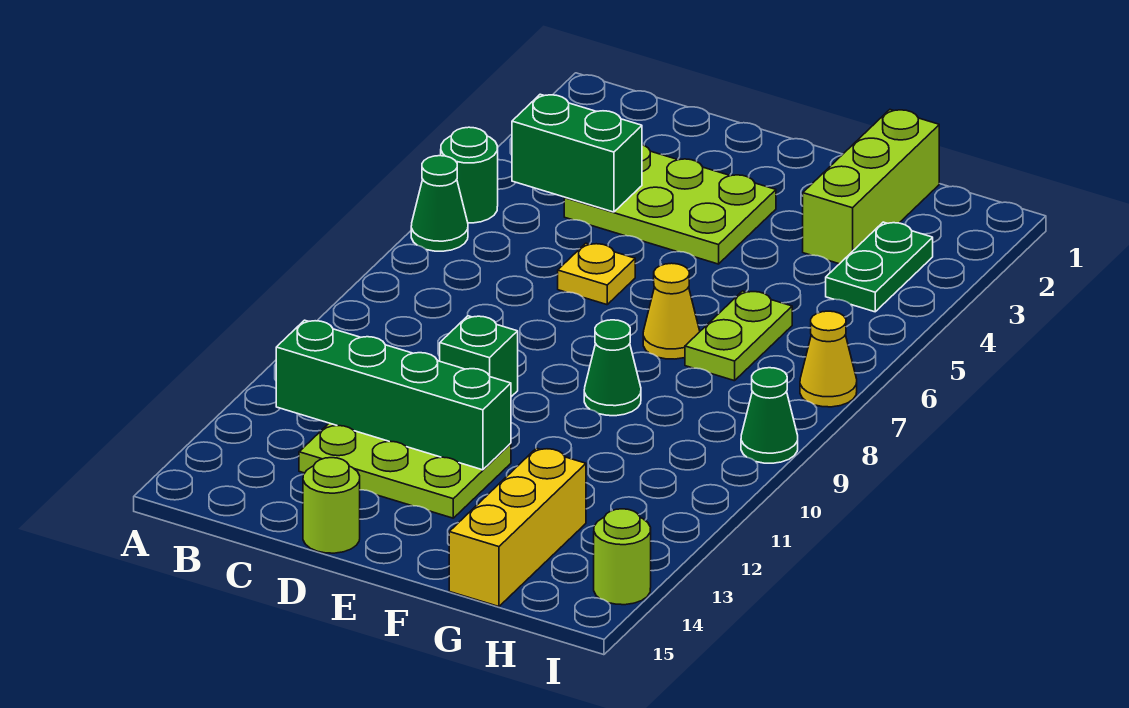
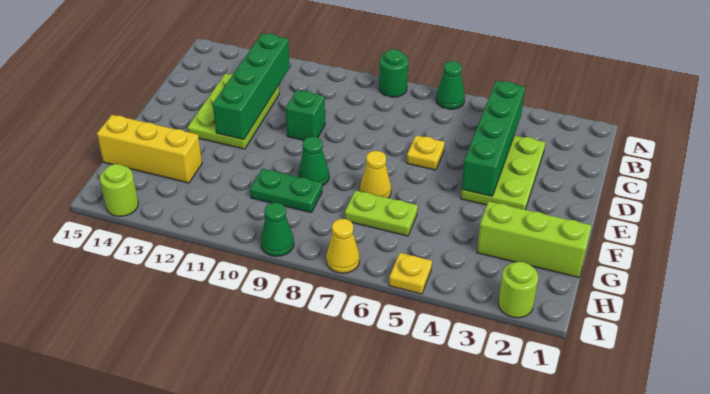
green 1x1 round brick [441,127,498,223] -> green 1x1 round brick moved to [379,49,408,97]
green 1x2 brick [512,94,642,212] -> green 1x4 brick [462,81,525,196]
lime 1x1 round brick [303,458,360,553] -> lime 1x1 round brick moved to [498,262,538,318]
green 1x2 plate [826,222,933,312] -> green 1x2 plate moved to [250,169,322,213]
none -> yellow 1x1 plate [389,253,432,294]

